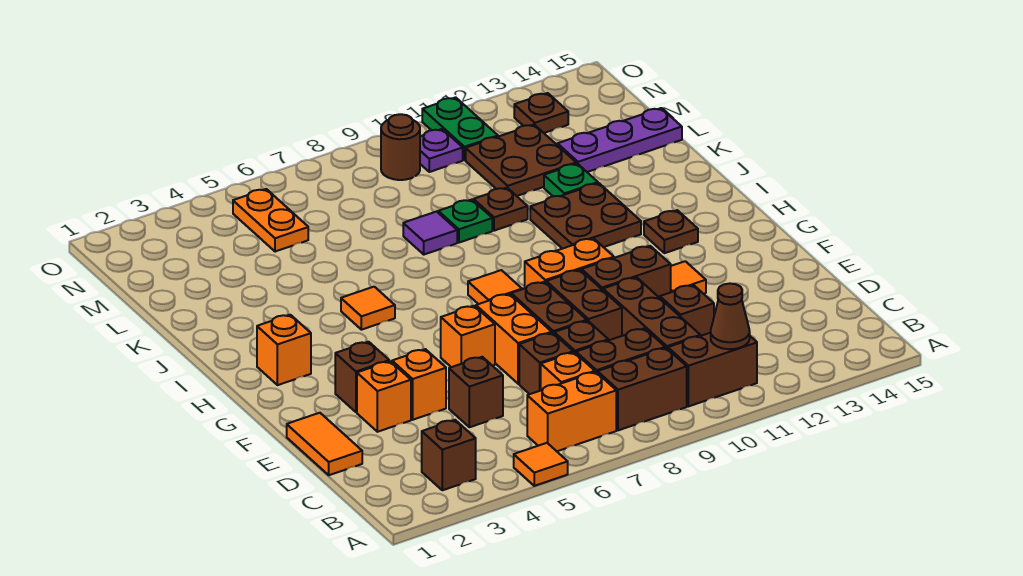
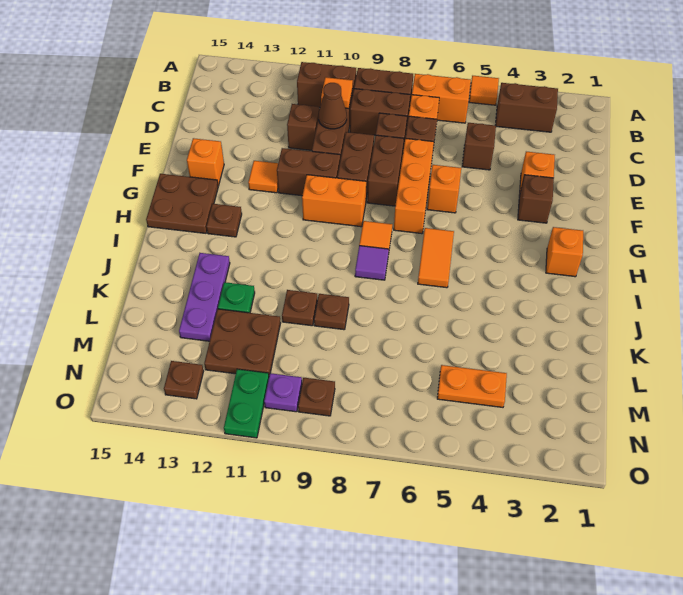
brown 1x1 brick [422,420,476,490] -> brown 1x2 brick [496,83,558,132]
brown 1x1 cone [711,283,750,349] -> brown 1x1 cone moved to [319,83,347,129]
orange 1x2 tile [287,413,362,475] -> orange 1x2 tile moved to [418,228,454,288]
orange 1x1 brick [392,349,446,420] -> orange 1x1 brick moved to [187,138,224,186]
orange 1x2 brick [476,294,552,384] -> orange 1x3 brick [394,138,434,234]
orange 1x1 tile [341,287,395,330] -> orange 1x1 tile moved to [321,77,353,109]
brown 2x2 plate [530,183,641,249] -> brown 2x2 plate moved to [146,174,218,233]
purple 1x1 tile [403,212,457,255] -> purple 1x1 tile moved to [355,246,389,280]
green 1x1 plate [438,200,492,243] -> brown 1x1 plate [314,294,349,330]
purple 1x3 plate [557,108,682,172] -> purple 1x3 plate turned to [179,253,230,341]
orange 1x2 plate [233,189,308,252] -> orange 1x2 plate turned to [437,365,507,407]
brown 1x1 round brick [381,114,420,180] -> brown 1x1 plate [298,378,335,416]

